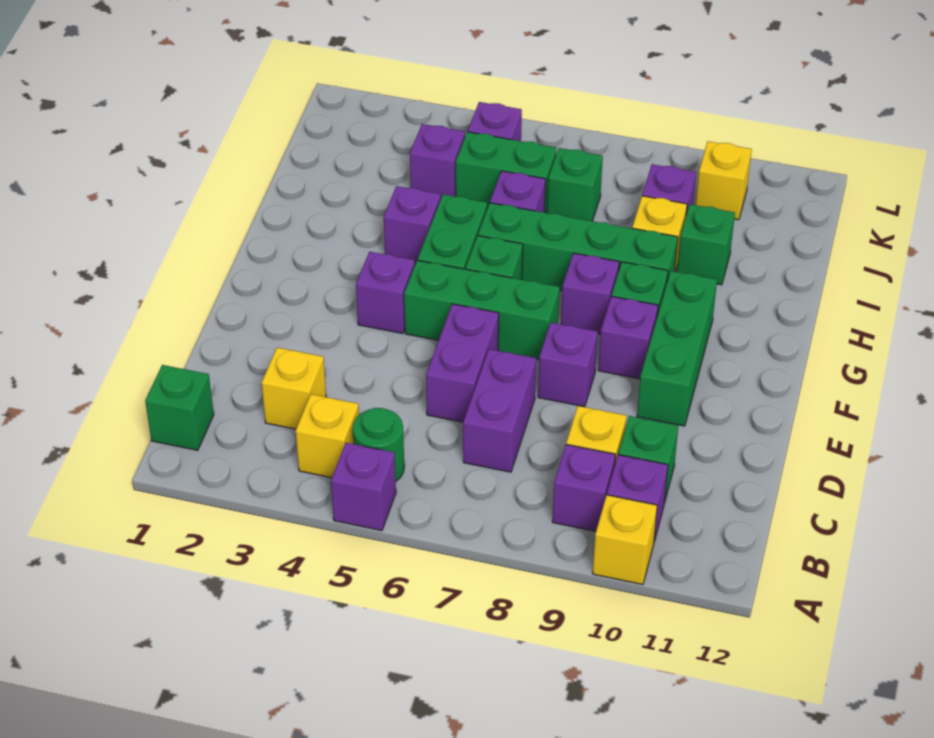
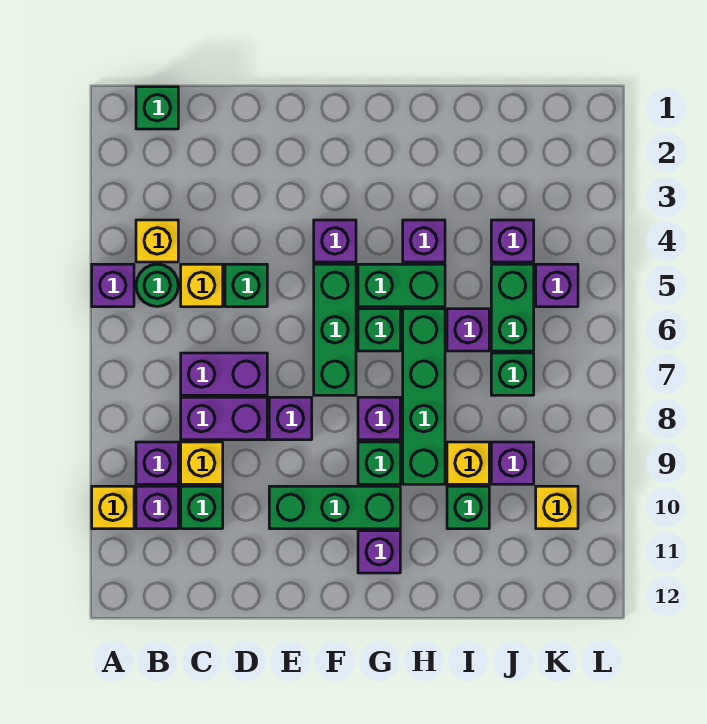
yellow 1x1 brick [262,347,326,429] -> yellow 1x1 brick moved to [181,264,223,307]
none -> green 1x1 brick [225,264,267,307]
purple 1x2 brick [426,304,499,422] -> purple 1x2 brick moved to [181,397,267,440]
purple 1x1 brick [598,296,658,379] -> purple 1x1 brick moved to [358,531,400,573]

